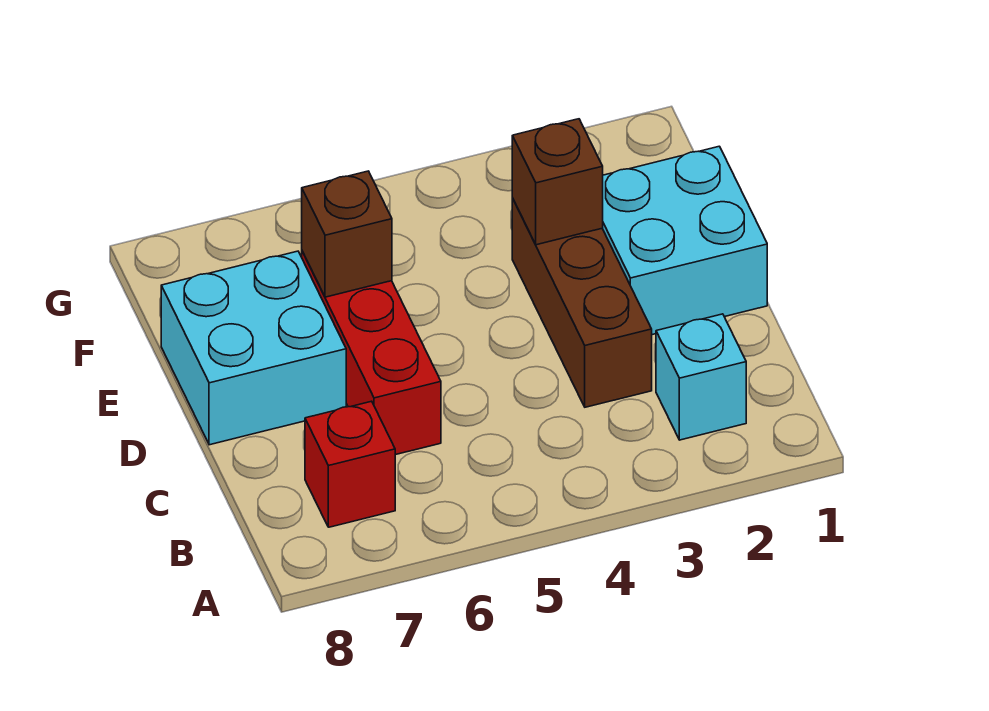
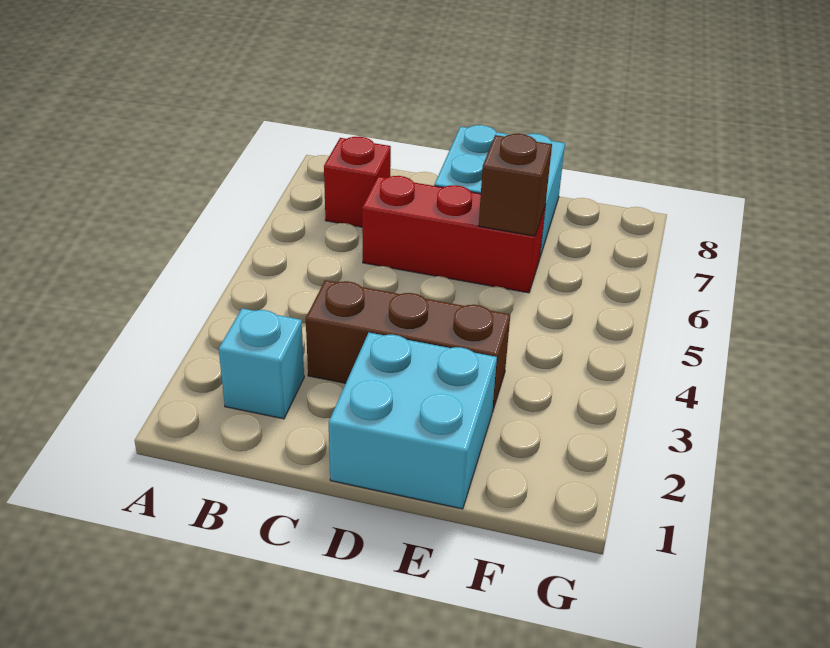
brown 1x1 brick [512,119,603,245] -> none

